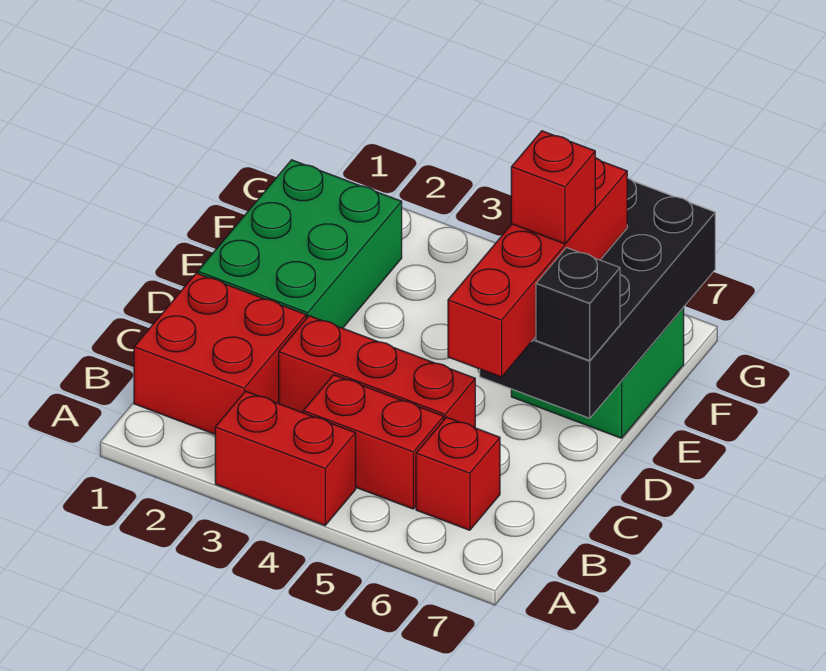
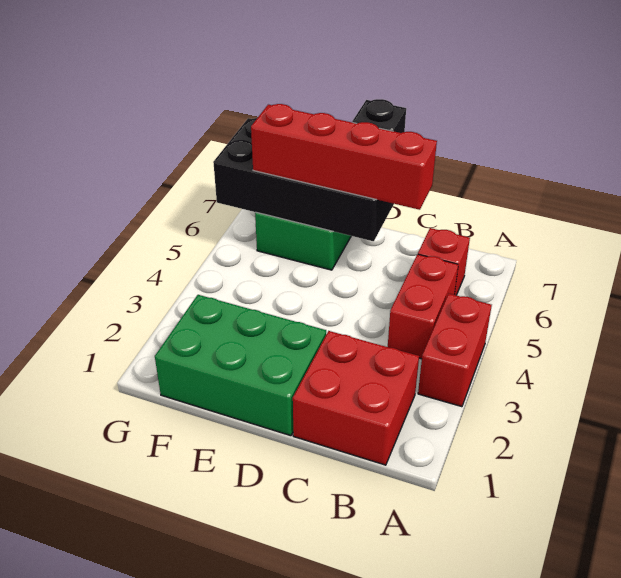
red 1x3 brick [279,316,475,428] -> none
red 1x1 brick [511,131,595,244] -> none

